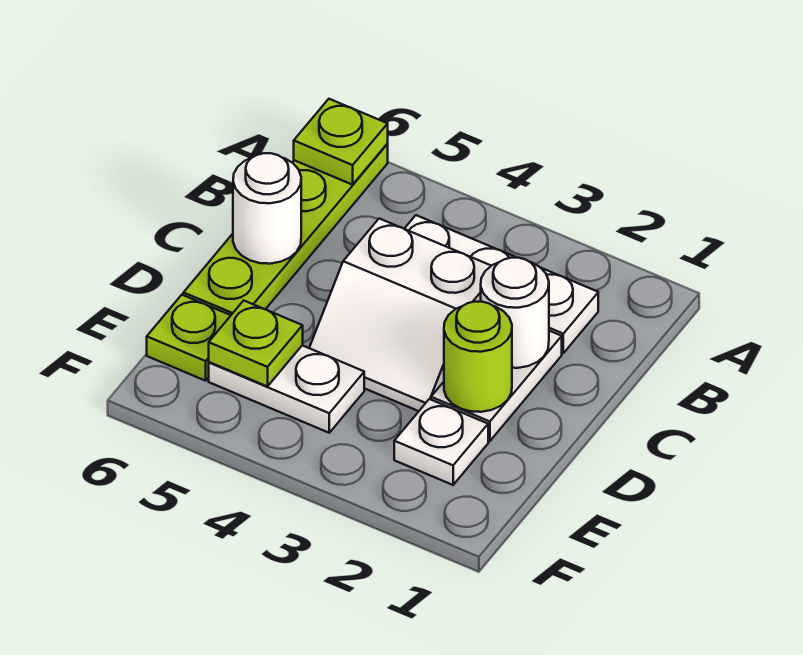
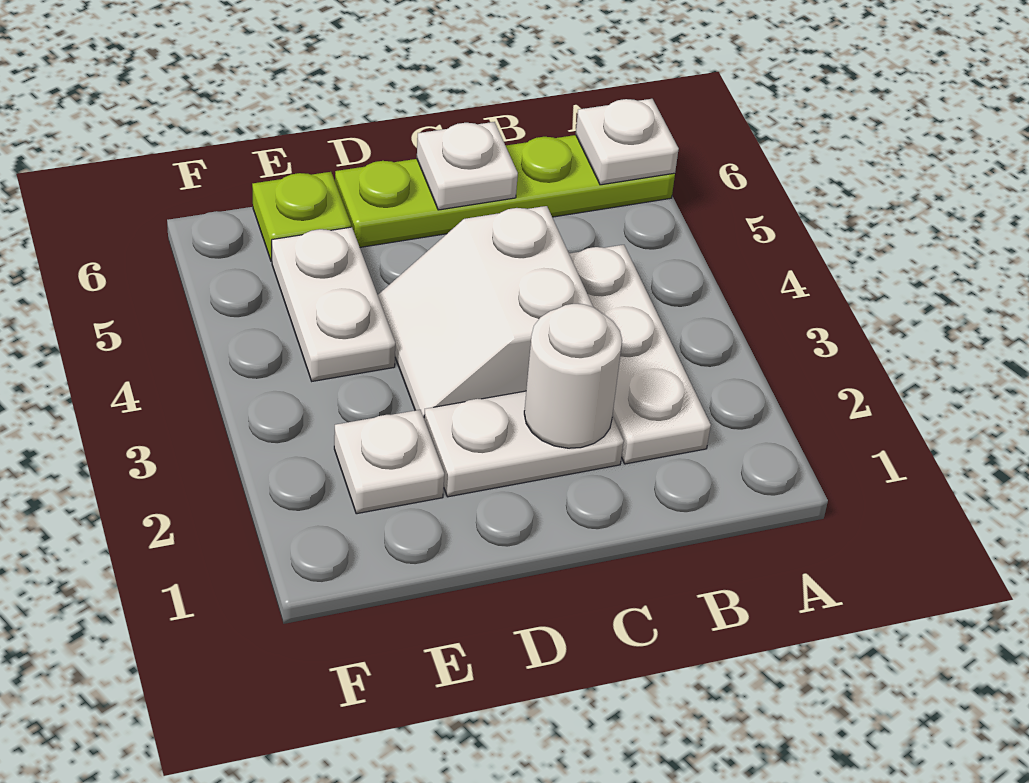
lime 1x1 plate [294,99,388,185] -> white 1x1 plate [576,99,679,185]
white 1x1 round brick [233,153,301,264] -> white 1x1 plate [417,122,518,210]
lime 1x1 round brick [444,302,512,412] -> none
lime 1x1 plate [209,301,303,387] -> none

